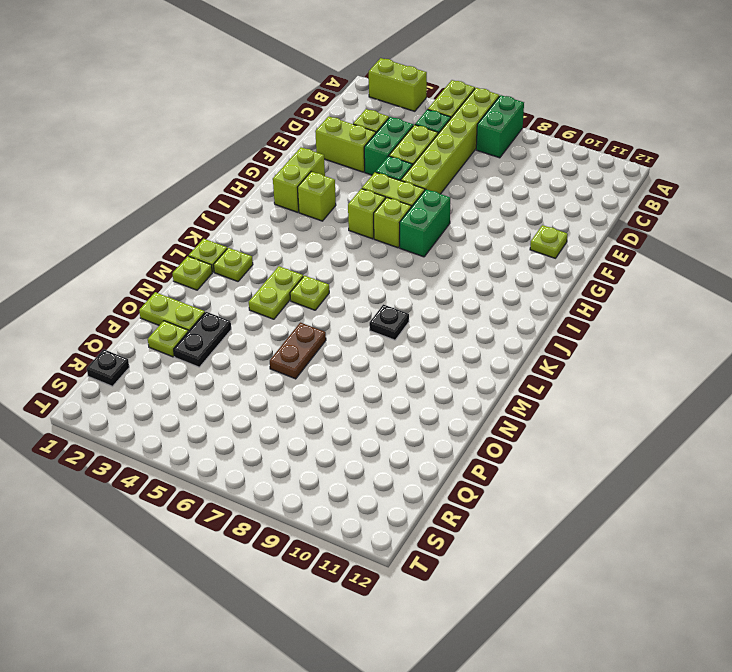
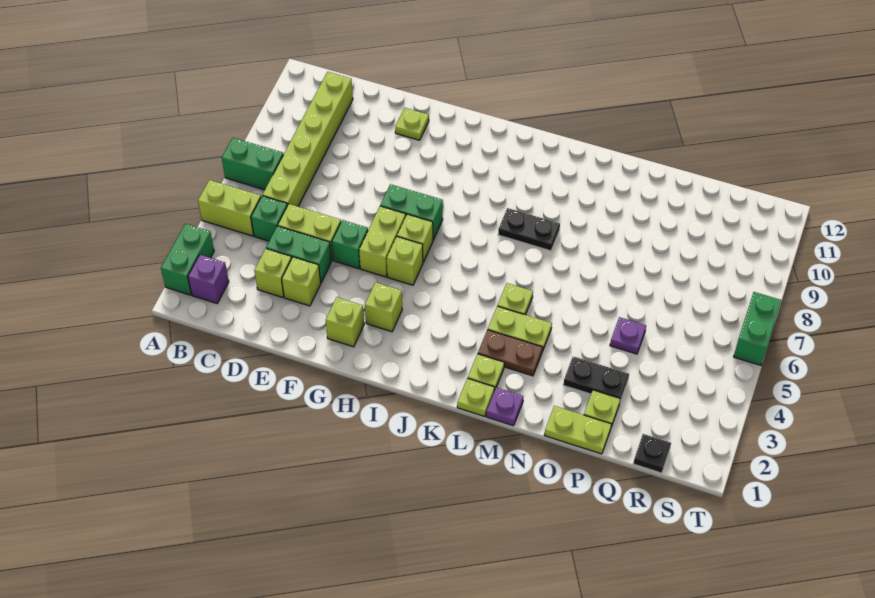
lime 1x2 brick [369,58,427,111] -> green 1x2 brick [161,224,214,295]
lime 1x6 brick [401,88,499,194] -> lime 1x6 brick turned to [263,72,353,207]
none -> purple 1x1 brick [188,255,229,303]
lime 1x2 brick [315,116,376,172] -> lime 1x1 brick [282,257,321,306]
lime 1x2 brick [273,147,325,212] -> lime 1x1 brick [326,297,364,347]
black 1x1 plate [369,304,409,340] -> black 1x2 plate [498,208,560,251]
lime 1x1 plate [172,256,212,290] -> purple 1x1 plate [486,387,524,426]
brown 1x2 plate [270,323,326,379] -> brown 1x2 plate moved to [478,330,543,376]
lime 1x2 plate [139,292,205,332] -> lime 1x2 plate turned to [545,406,612,454]
none -> purple 1x1 plate [610,317,646,354]
none -> green 1x2 brick [734,292,781,365]

